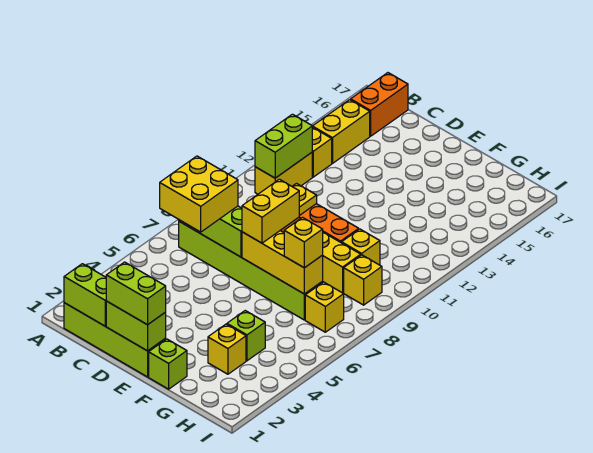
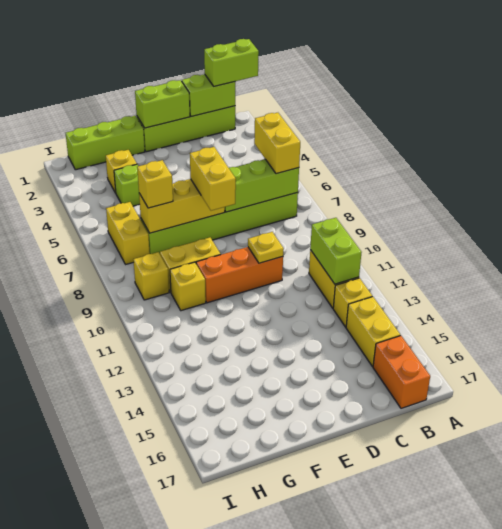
yellow 2x2 brick [160,156,238,232] -> yellow 1x2 brick [254,113,300,174]
lime 1x2 brick [106,262,166,325] -> lime 1x2 brick moved to [204,39,259,86]
lime 1x1 brick [149,339,187,389] -> lime 1x3 brick [66,116,145,170]
yellow 1x1 brick [305,282,344,332] -> yellow 1x2 brick [106,202,150,264]

